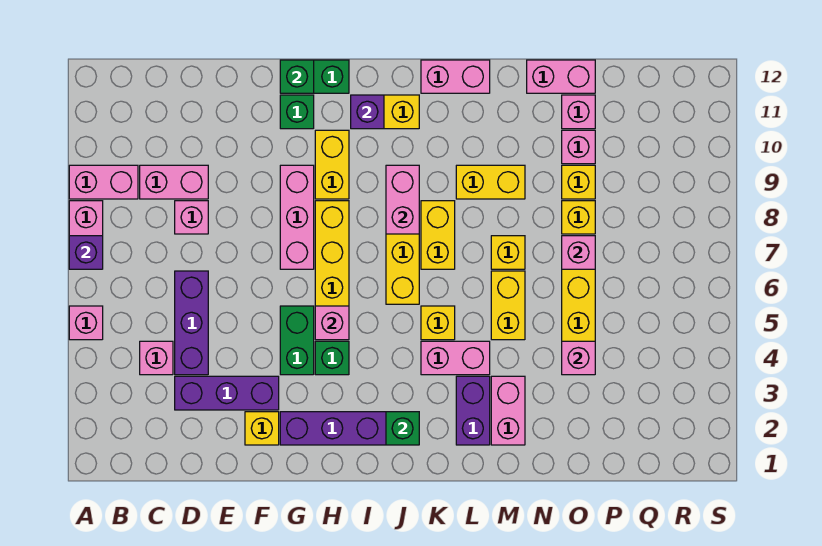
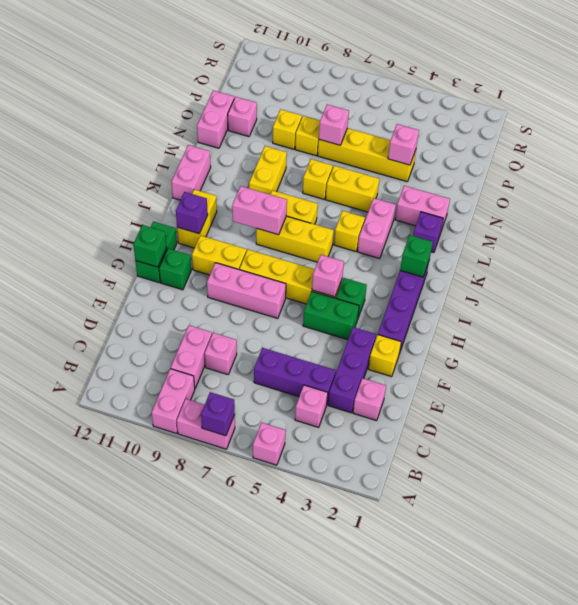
purple 1x2 brick [456,376,490,445] -> purple 1x1 brick [413,212,443,253]
pink 1x1 brick [562,130,595,164] -> pink 1x1 brick moved to [353,378,386,421]

